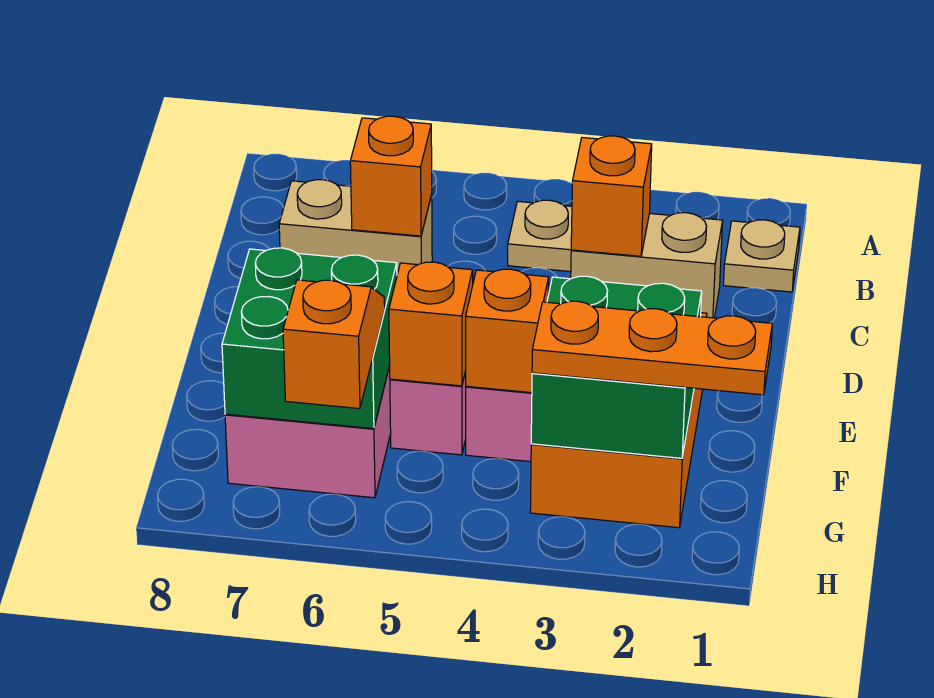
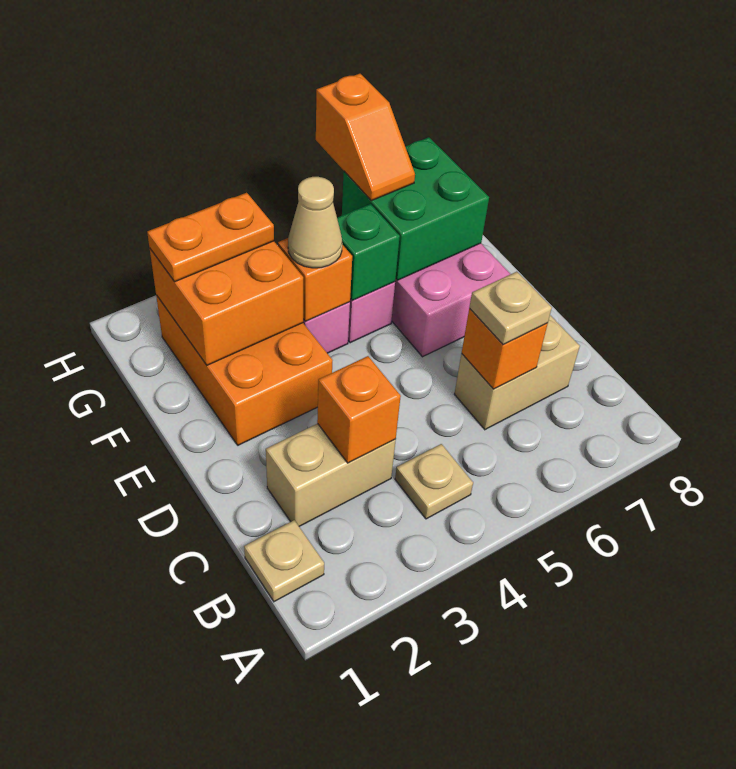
none -> tan 1x1 plate [469,272,552,345]
green 2x2 brick [531,276,702,458] -> orange 2x2 brick [150,241,303,365]
none -> tan 1x1 cone [288,177,342,268]
orange 1x1 brick [389,262,473,386] -> green 1x1 brick [337,204,400,300]
orange 1x3 plate [532,301,772,395] -> orange 1x2 plate [147,193,274,282]

